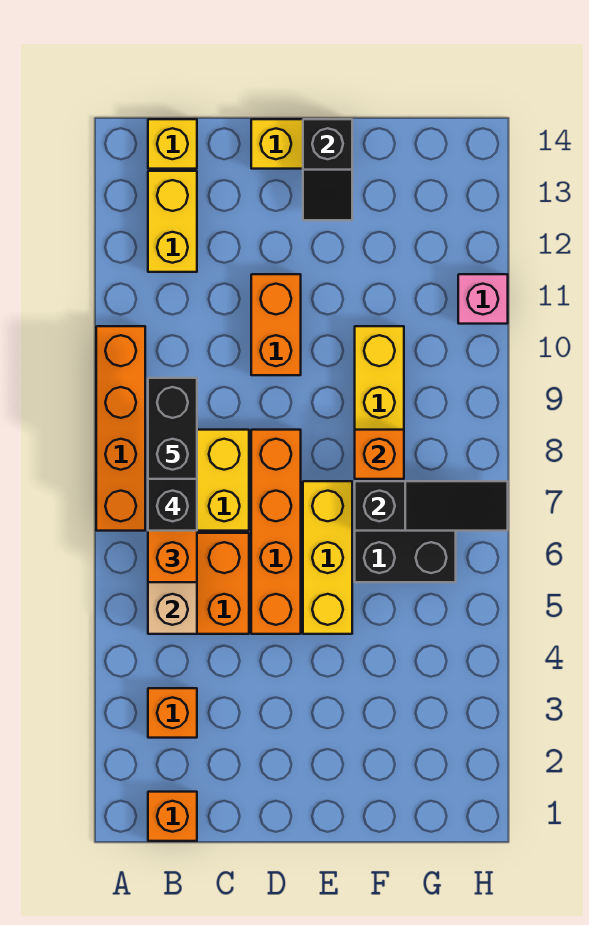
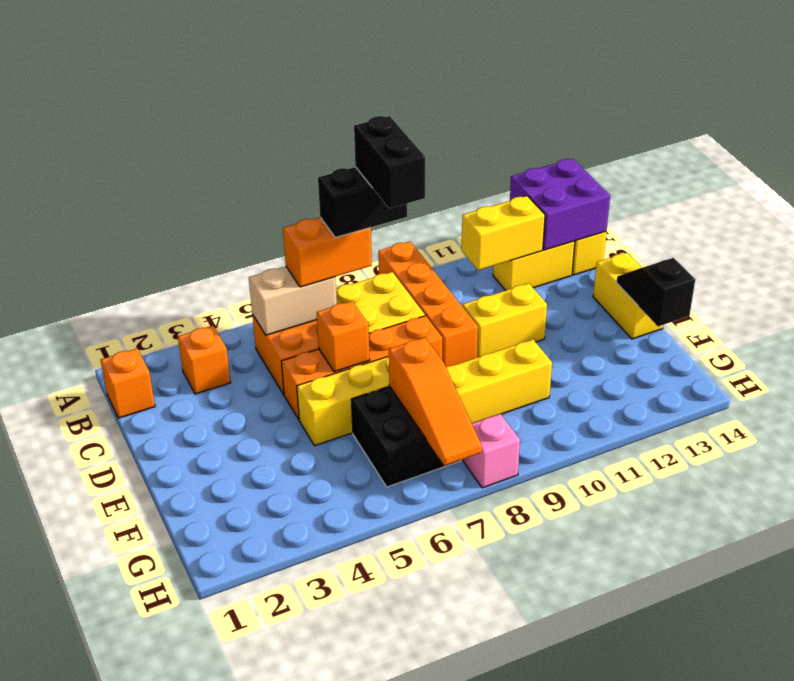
orange 1x4 brick [96,326,145,531] -> orange 1x4 brick turned to [378,241,478,367]
none -> purple 2x2 brick [510,159,610,250]
black 1x2 brick [148,378,197,479] -> black 1x2 brick turned to [354,116,425,208]
none -> yellow 1x2 brick [462,196,545,270]
orange 1x2 brick [251,274,301,375] -> yellow 1x2 brick [462,283,547,358]
black 1x2 slope [303,119,352,220] -> black 1x2 slope turned to [617,258,695,326]
black 1x3 slope [355,481,508,531] -> orange 1x3 slope [389,338,482,466]
orange 1x1 brick [355,430,404,479] -> orange 1x1 brick moved to [317,301,370,372]
pink 1x1 brick [458,274,508,324] -> pink 1x1 brick moved to [464,414,520,488]

